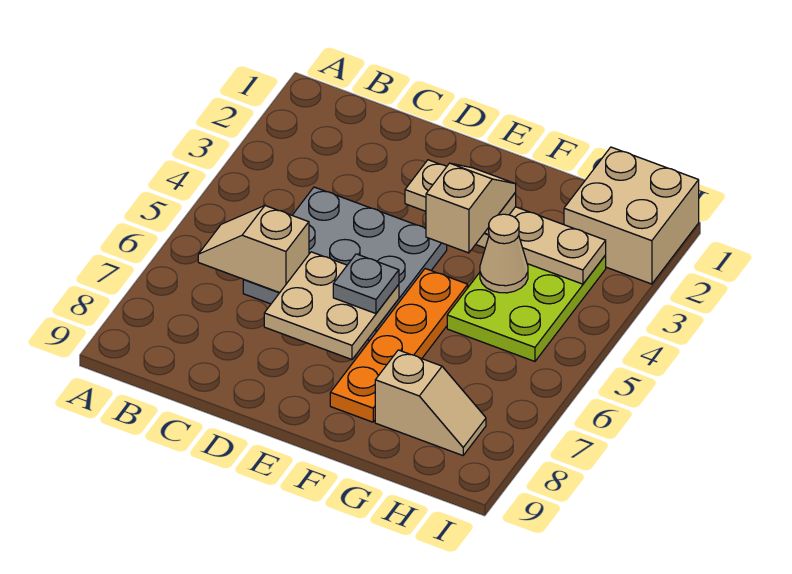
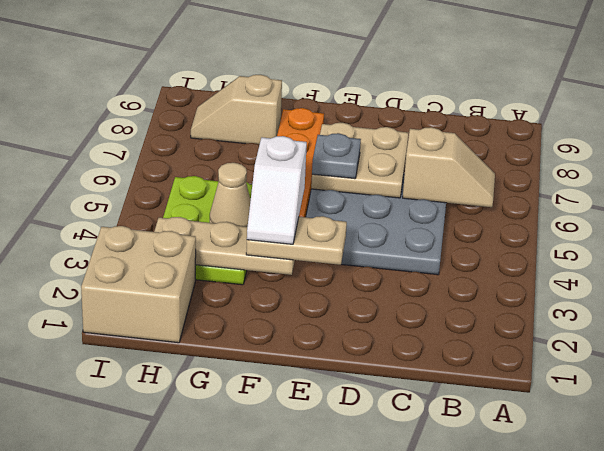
tan 1x2 slope [426,163,516,253] -> white 1x2 slope [247,136,307,244]

